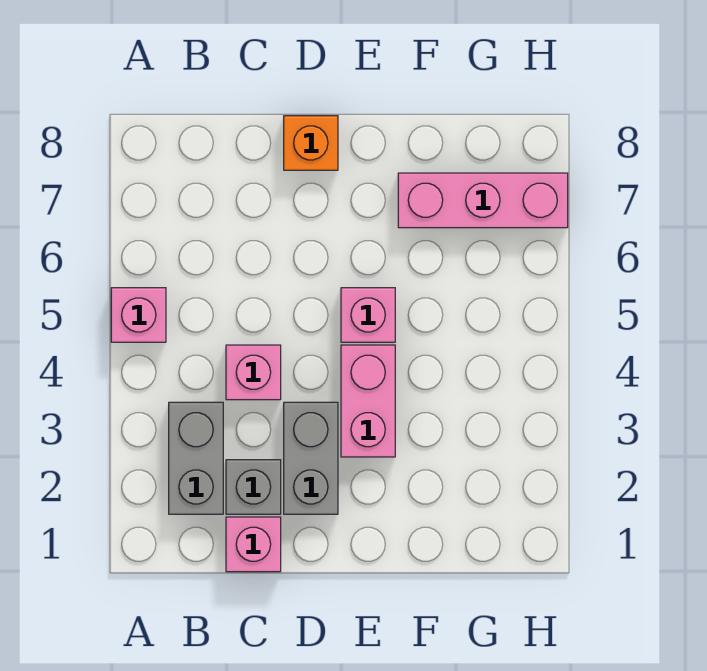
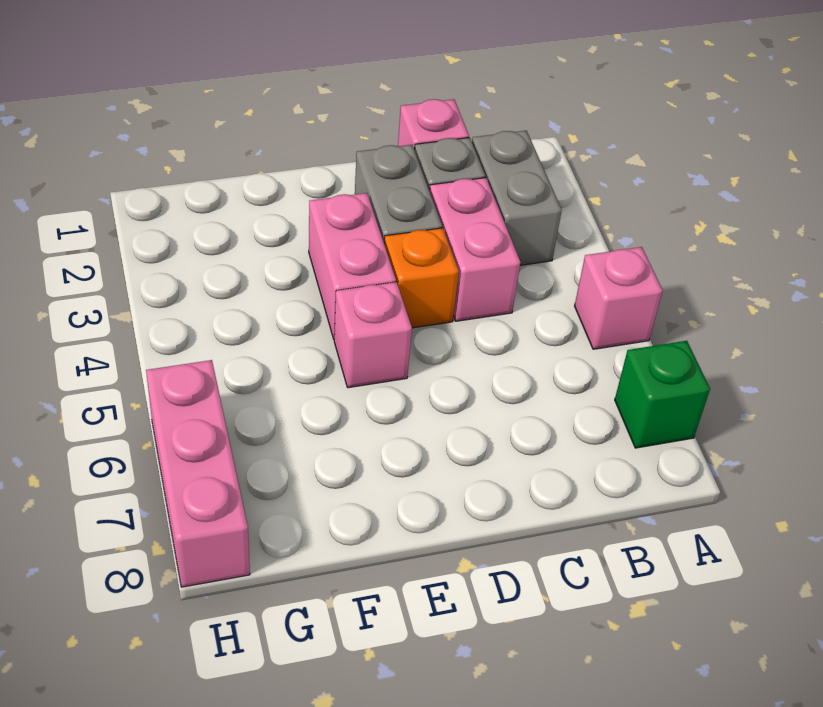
none -> green 1x1 brick [615,341,710,448]
pink 1x1 brick [226,345,281,400] -> pink 1x2 brick [430,178,521,321]
orange 1x1 brick [284,116,338,170] -> orange 1x1 brick moved to [384,228,459,328]
pink 1x3 brick [398,173,568,228] -> pink 1x3 brick turned to [146,360,250,587]

